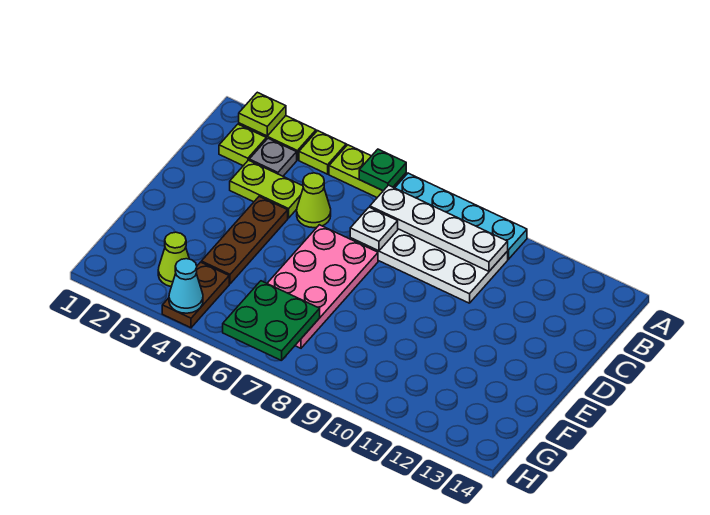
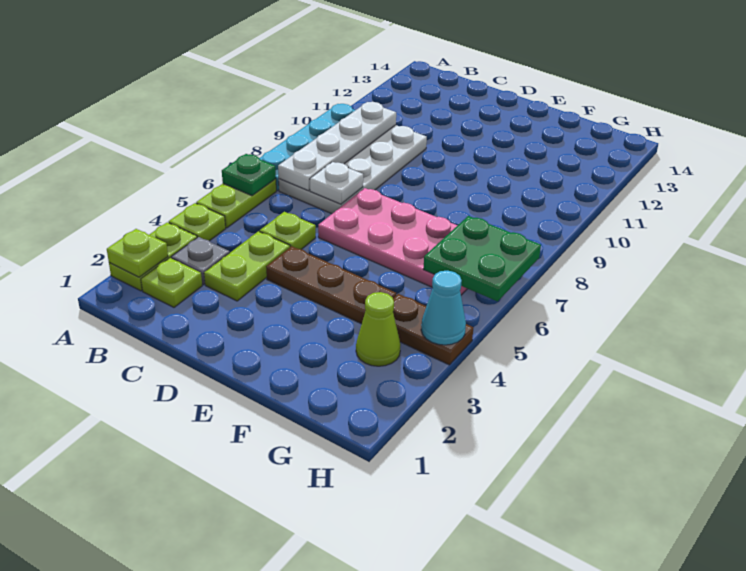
lime 1x1 cone [297,173,331,228] -> lime 1x1 plate [260,212,316,249]

